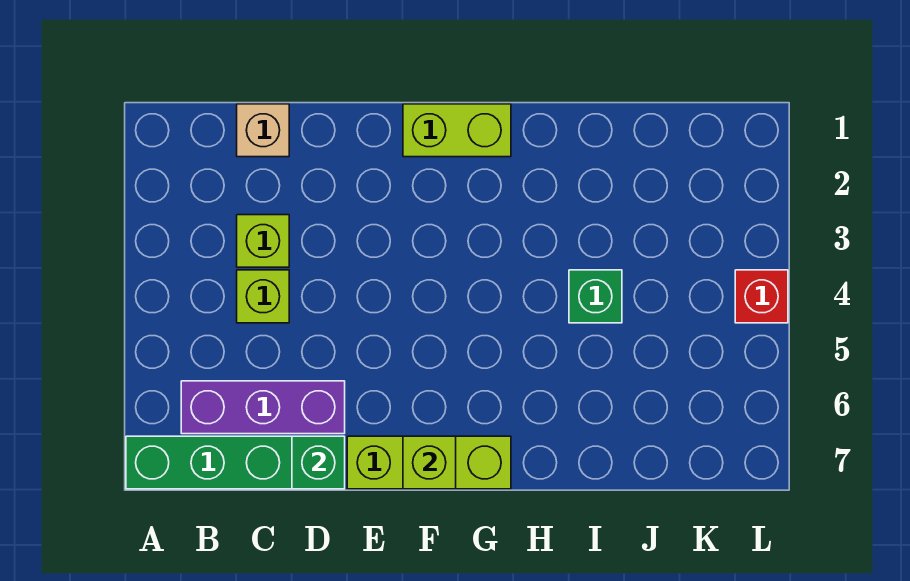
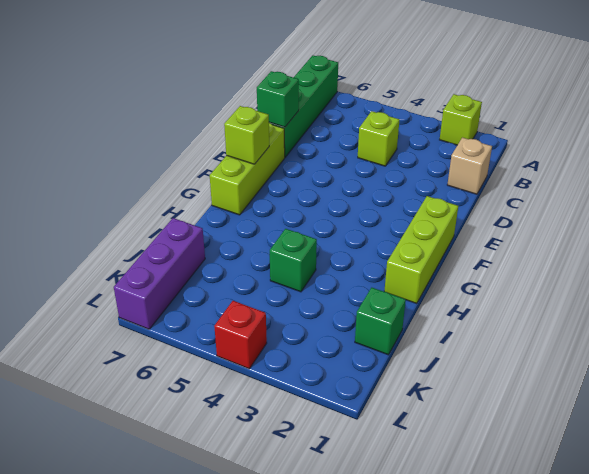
purple 1x3 brick [181,381,345,434] -> purple 1x3 brick moved to [114,218,205,329]
lime 1x1 brick [237,215,289,267] -> lime 1x1 brick moved to [440,94,482,145]
lime 1x2 brick [403,104,511,157] -> lime 1x3 brick [384,196,458,304]
none -> green 1x1 brick [355,288,406,355]

